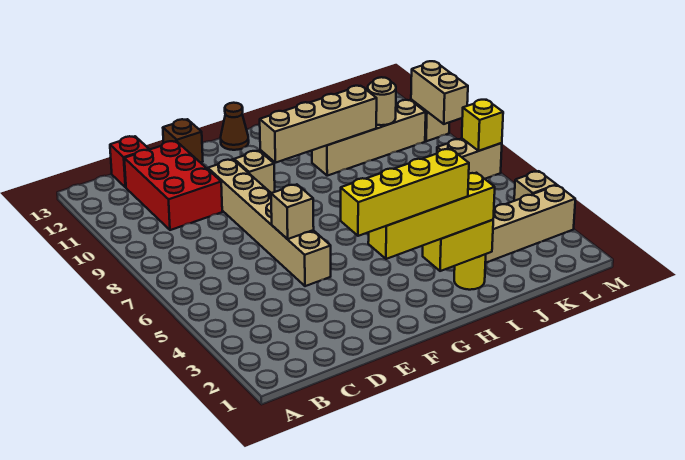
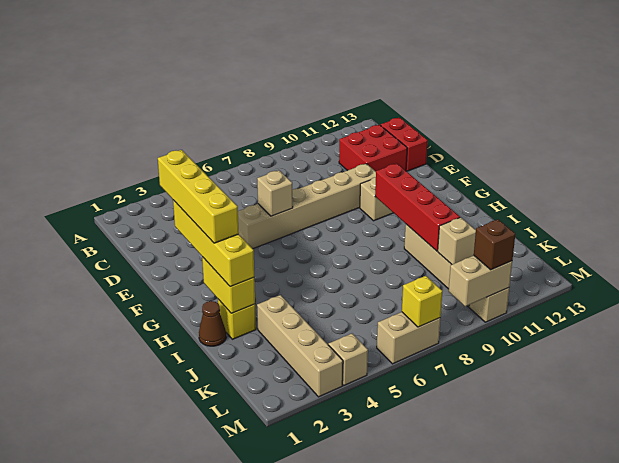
red 2x3 brick [124,141,222,230] -> red 2x2 brick [339,125,407,171]
red 1x1 brick [110,136,149,188] -> red 1x2 brick [381,118,428,171]
brown 1x1 brick [163,119,203,163] -> brown 1x1 brick moved to [474,219,515,270]
tan 1x4 brick [260,86,377,163] -> red 1x4 brick [375,163,460,251]
brown 1x1 cone [221,103,249,150] -> brown 1x1 cone moved to [199,301,226,346]
yellow 1x1 round brick [454,254,486,290] -> yellow 1x1 brick [218,299,256,339]
tan 1x1 round brick [368,77,396,125] -> tan 1x1 brick [438,217,476,265]
tan 1x2 brick [437,139,502,179] -> tan 1x2 brick turned to [377,312,440,364]

